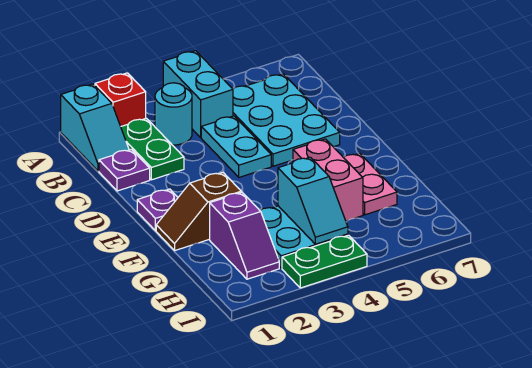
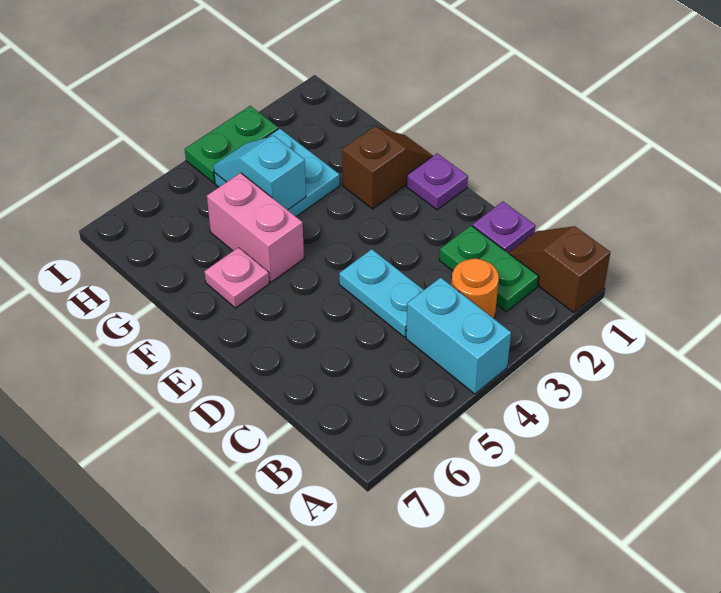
cyan 1x2 slope [61,84,129,171] -> brown 1x2 slope [509,226,610,313]
red 1x1 brick [95,73,146,127] -> none
cyan 1x1 round brick [155,83,192,145] -> orange 1x1 round brick [451,259,499,318]
cyan 2x3 plate [233,74,340,166] -> none
pink 1x2 plate [343,153,397,215] -> pink 1x1 plate [204,247,269,308]
purple 1x2 slope [210,192,279,279] -> none

